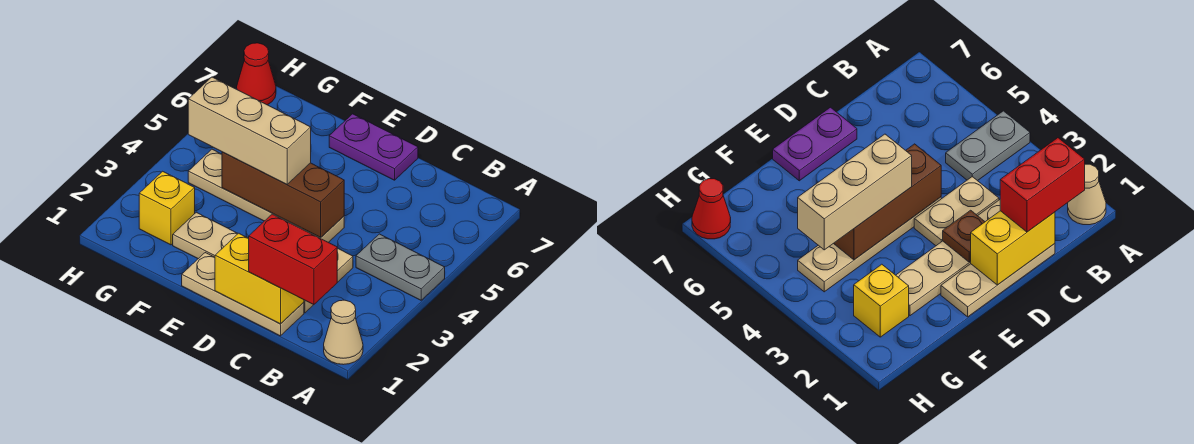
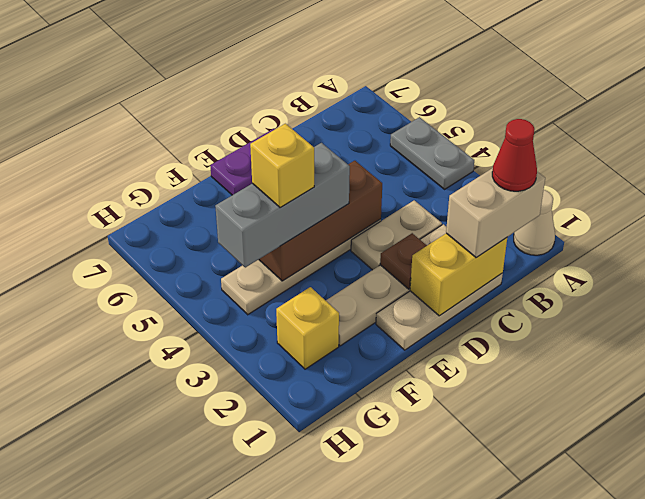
grey 1x2 plate [356,234,445,300] -> grey 1x2 plate turned to [390,117,474,189]
red 1x2 brick [249,214,337,305] -> tan 1x2 brick [446,168,545,258]
tan 1x3 brick [188,77,311,184] -> grey 1x3 brick [215,143,350,268]
none -> yellow 1x1 brick [250,124,314,208]
red 1x1 cone [237,43,276,105] -> red 1x1 cone moved to [492,119,537,191]

